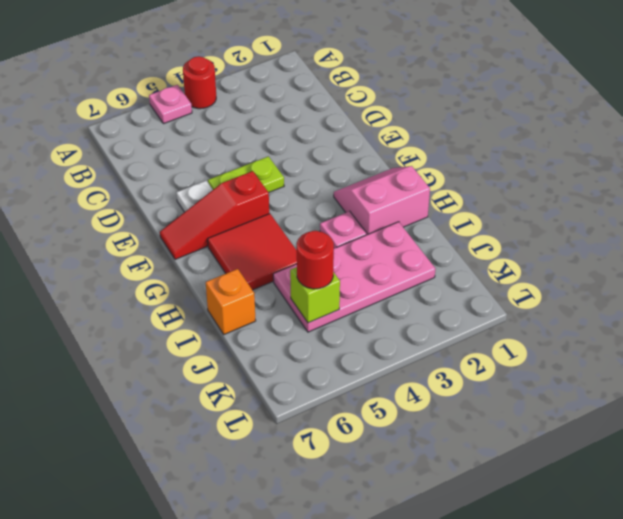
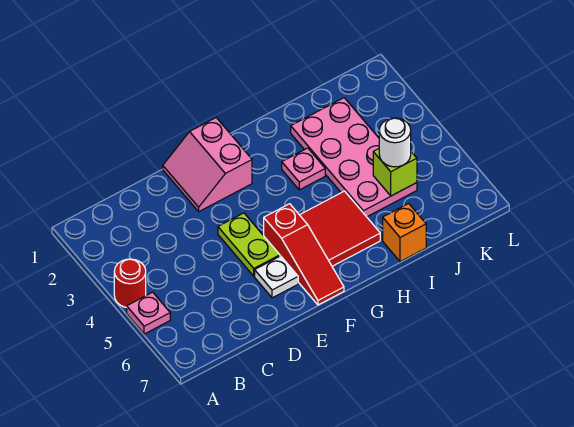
pink 2x2 slope [334,166,430,235] -> pink 2x2 slope moved to [163,118,252,211]
red 1x1 round brick [297,231,334,289] -> white 1x1 round brick [379,118,411,167]

